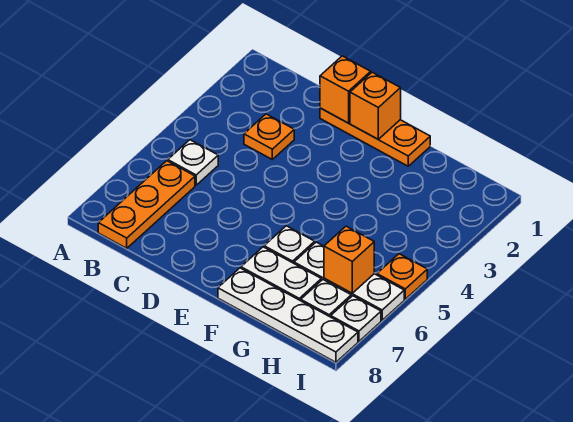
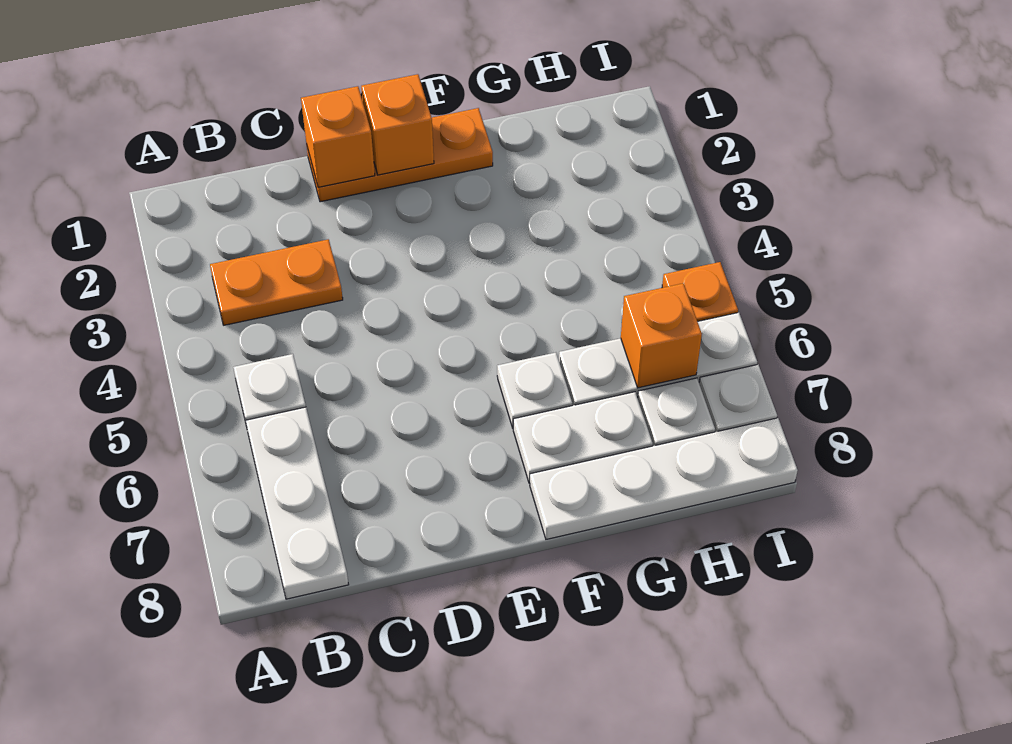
orange 1x3 plate [98,161,195,248] -> white 1x3 plate [246,407,349,599]
orange 1x1 plate [244,114,294,159] -> orange 1x2 plate [210,239,343,325]

